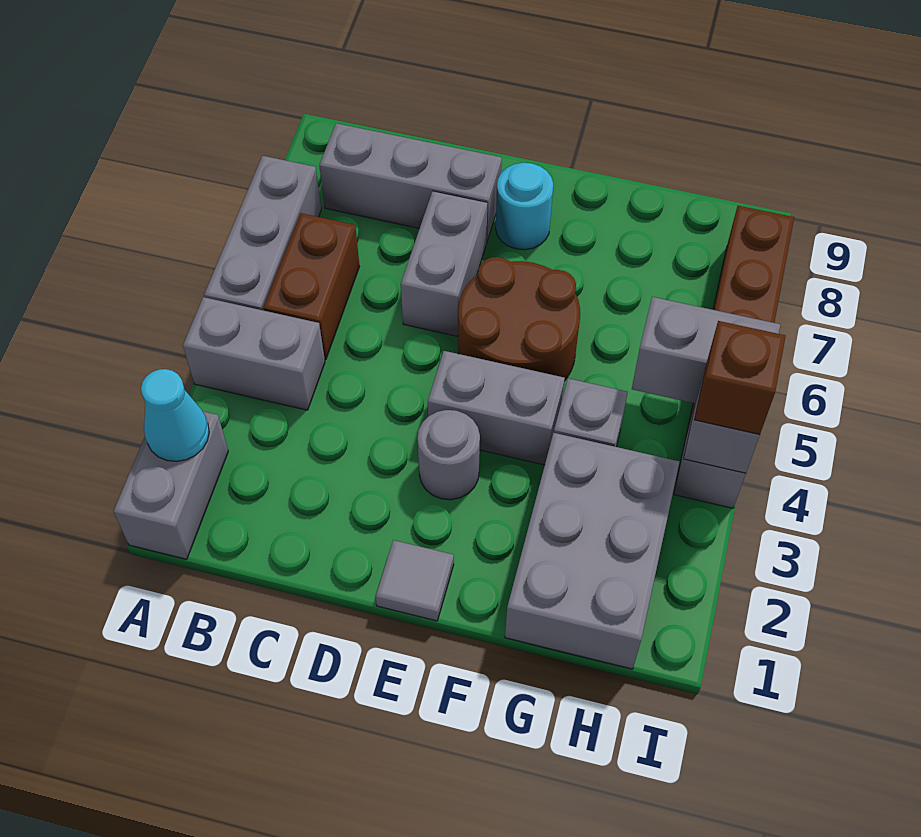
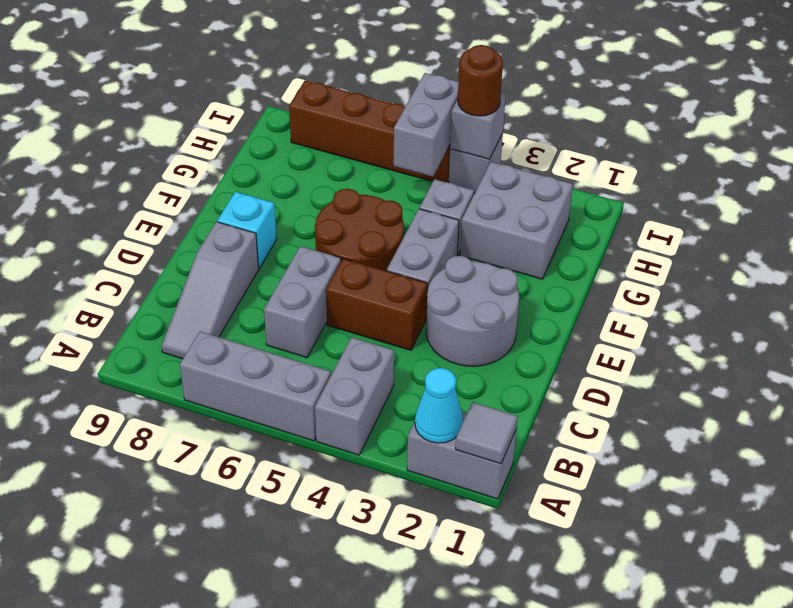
brown 1x2 brick [263,213,360,360] -> brown 1x2 brick moved to [326,259,428,350]
grey 1x3 brick [319,123,502,243] -> grey 1x3 slope [161,222,259,359]
grey 1x2 brick [401,191,487,336] -> grey 1x2 brick turned to [264,246,341,357]
grey 1x1 tile [376,540,454,621] -> grey 1x1 tile moved to [456,402,518,464]
grey 1x1 round brick [417,410,480,500] -> grey 2x2 round brick [426,256,519,366]
cyan 1x1 round brick [496,163,553,250] -> cyan 1x1 brick [217,192,277,268]
grey 2x3 brick [505,433,679,669] -> grey 2x2 brick [460,162,573,279]
brown 1x1 brick [694,321,786,434] -> brown 1x1 round brick [458,45,503,116]

